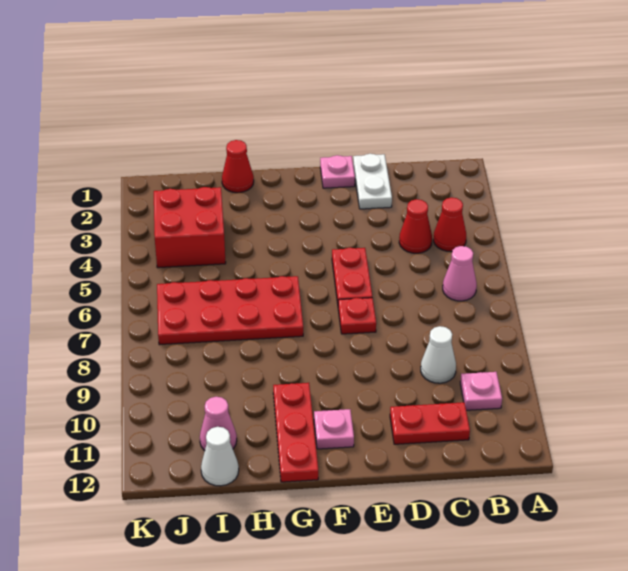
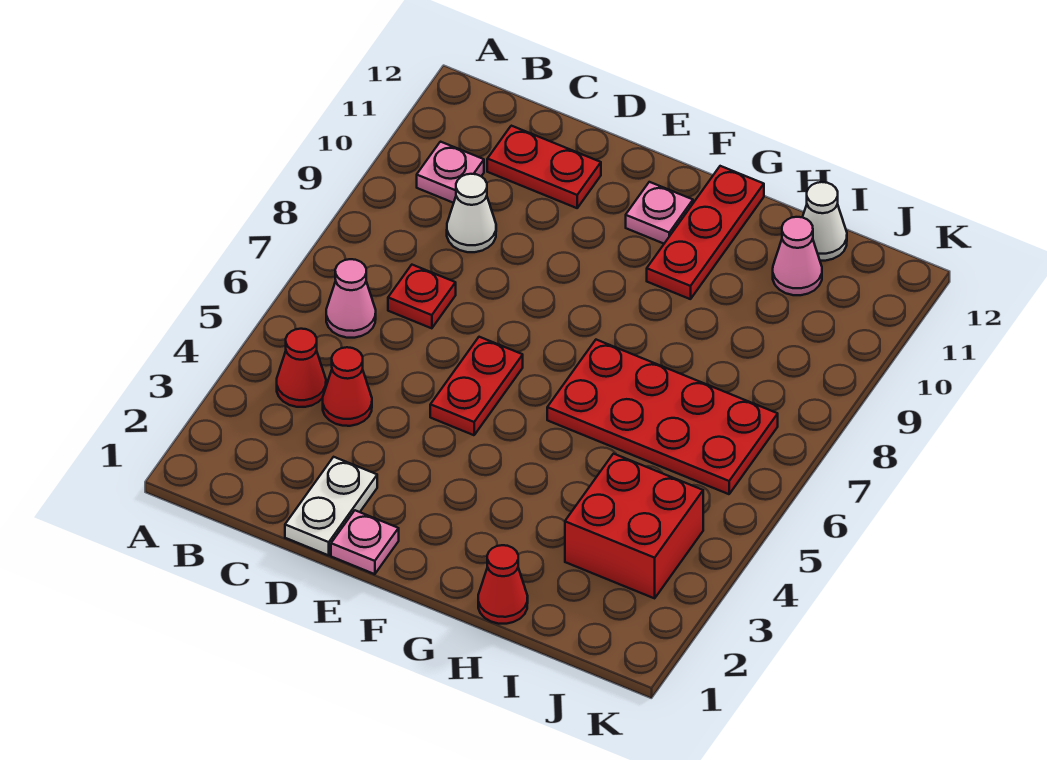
red 1x1 plate [338,298,376,334] -> red 1x1 plate moved to [388,265,456,328]

